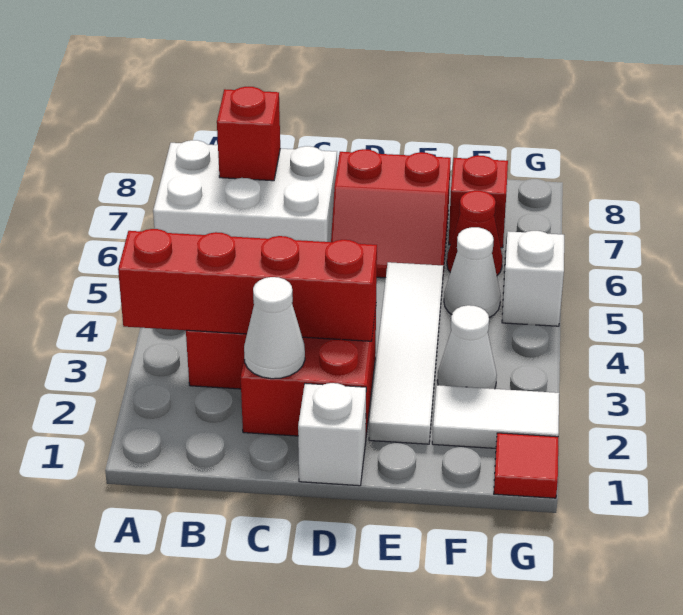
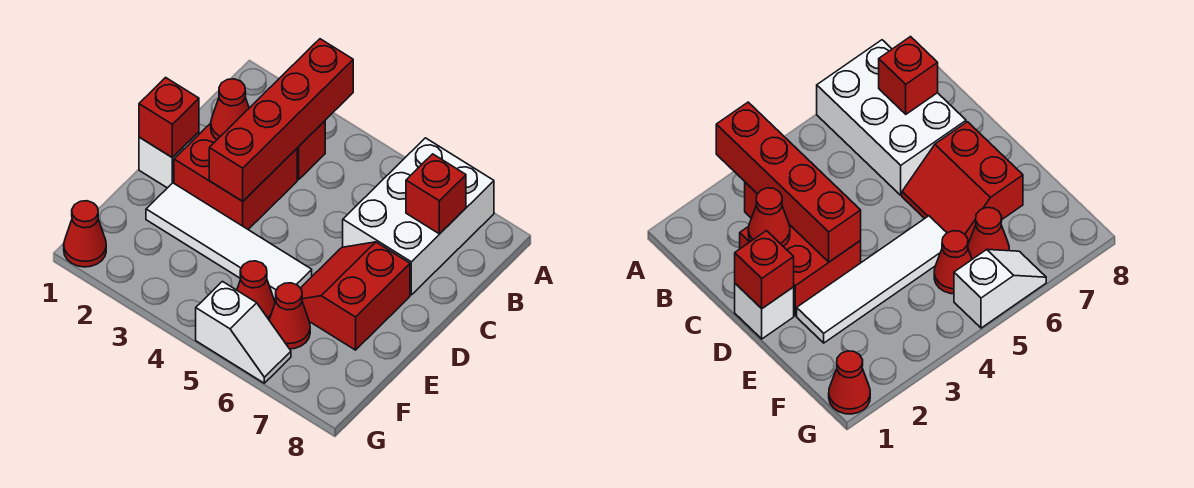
white 1x1 cone [244,277,305,379] -> red 1x1 cone [211,79,249,140]
white 1x2 tile [432,385,559,448] -> none
white 1x1 cone [437,305,497,389] -> none
white 1x1 cone [444,227,501,318] -> red 1x1 cone [237,261,275,319]
red 1x1 brick [449,155,508,248] -> red 1x1 brick moved to [139,78,199,158]
red 1x1 tile [494,433,558,498] -> red 1x1 cone [64,201,106,267]

